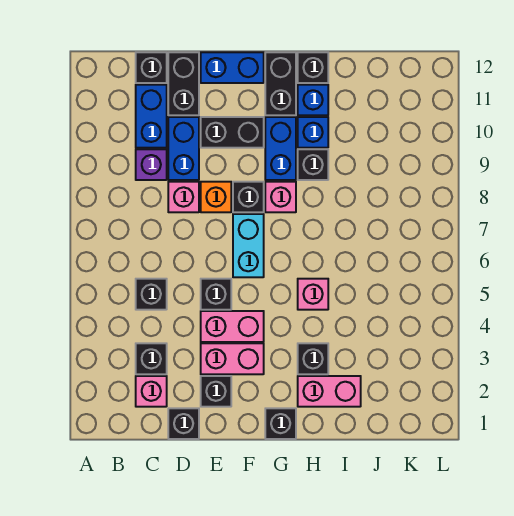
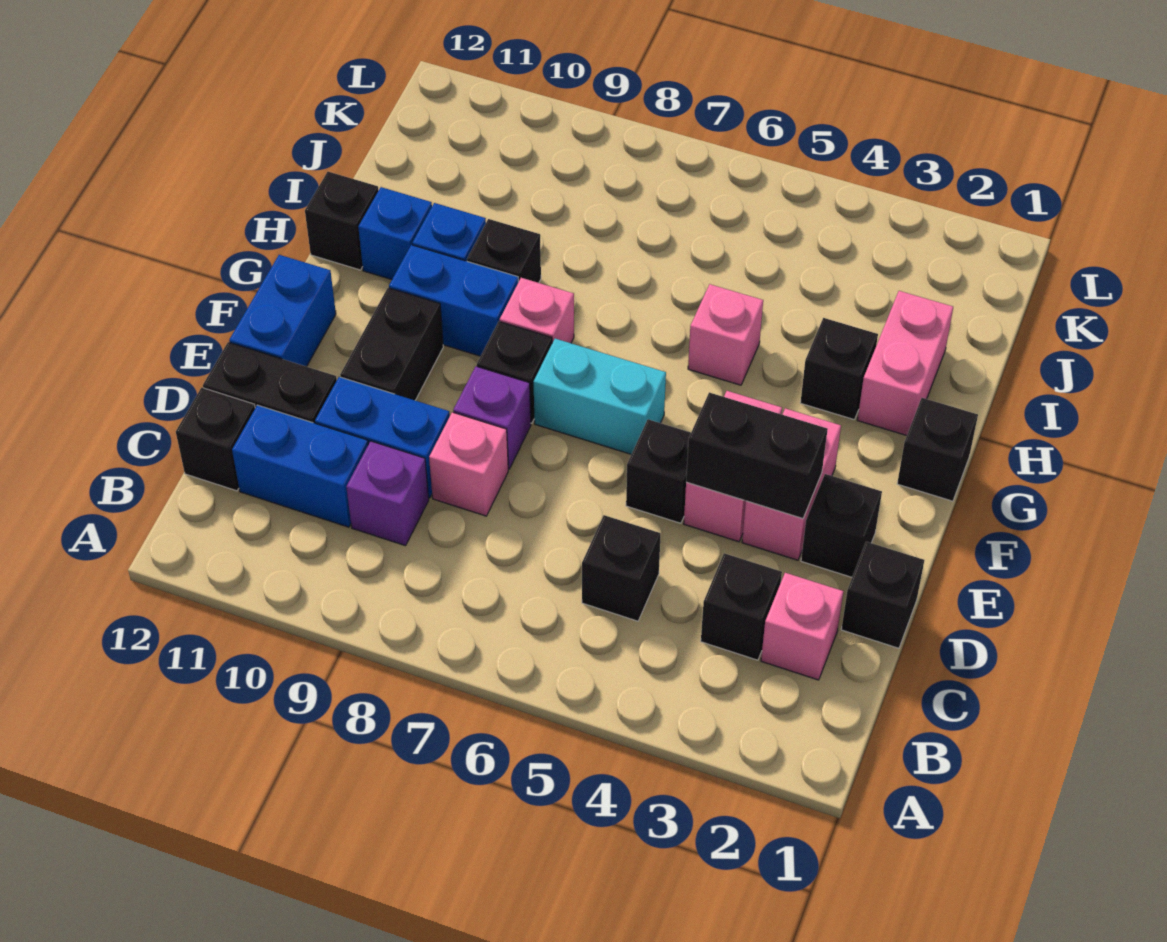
orange 1x1 brick [201,182,231,212] -> purple 1x1 brick [453,366,531,469]
black 1x2 brick [265,52,296,115] -> black 1x2 brick moved to [686,392,828,519]

